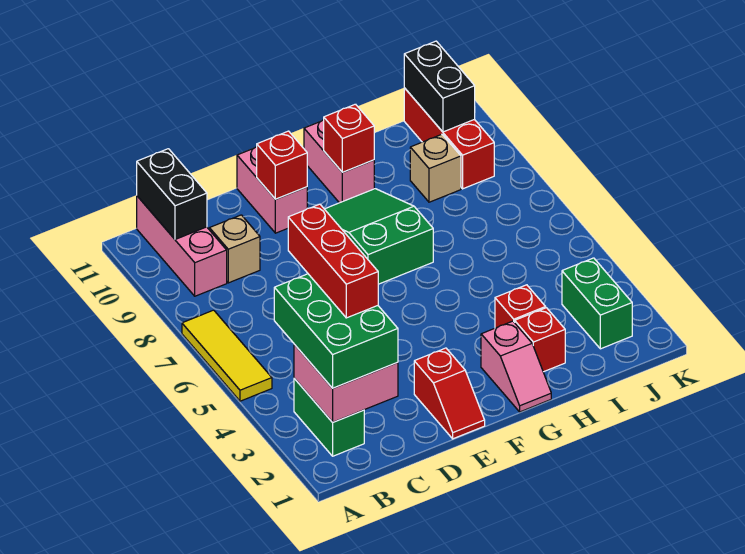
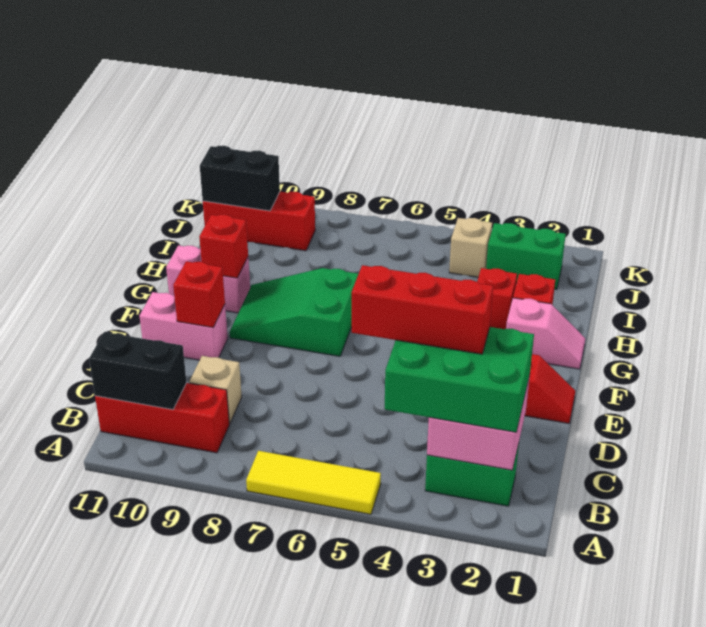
pink 1x3 brick [137,196,227,296] -> red 1x3 brick [95,383,229,453]
tan 1x1 brick [410,134,461,202] -> tan 1x1 brick moved to [449,218,492,277]

